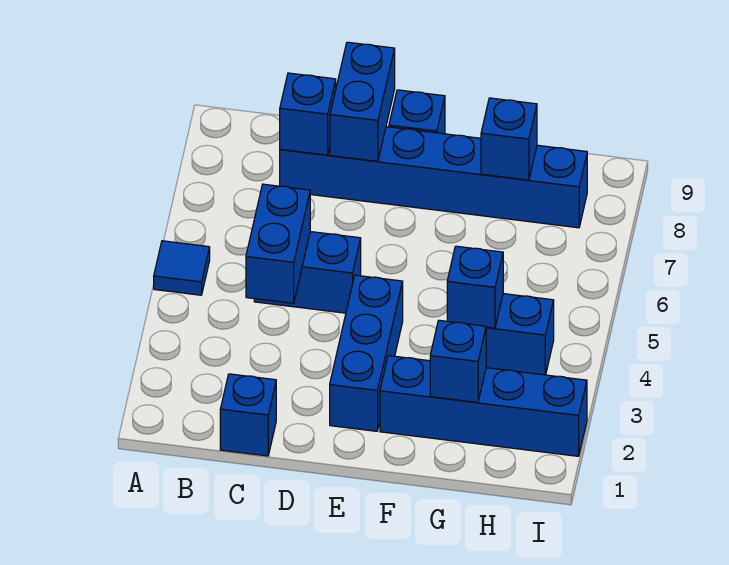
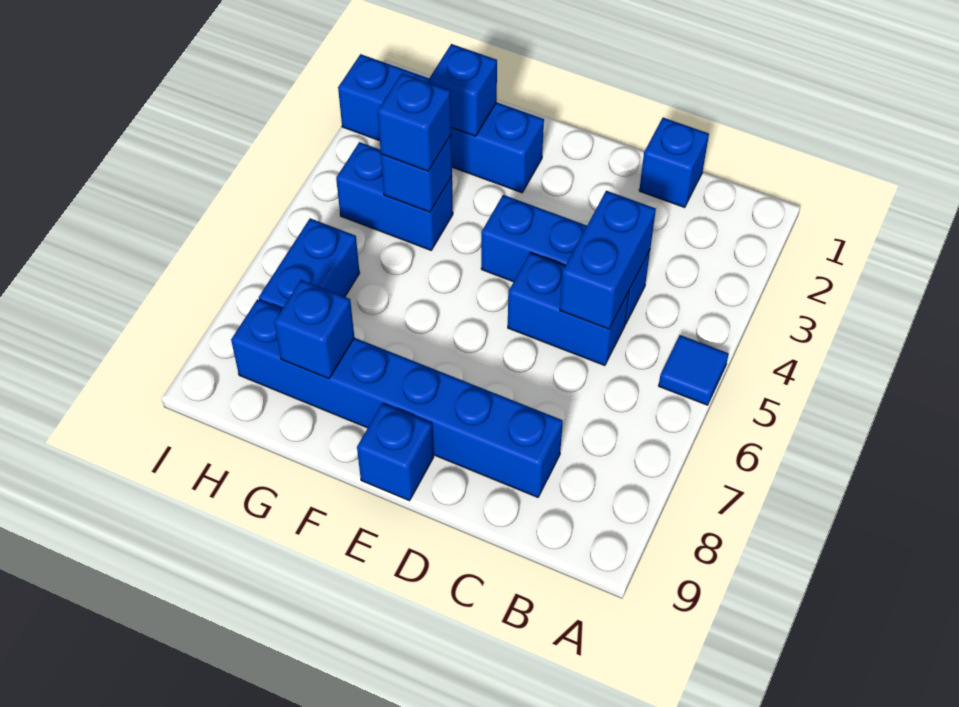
blue 1x1 brick [280,73,336,155] -> blue 1x1 brick moved to [378,73,451,171]
blue 1x2 brick [330,42,395,161] -> blue 1x2 brick moved to [259,218,360,309]
blue 1x3 brick [330,275,403,431] -> blue 1x3 brick turned to [481,195,650,324]

